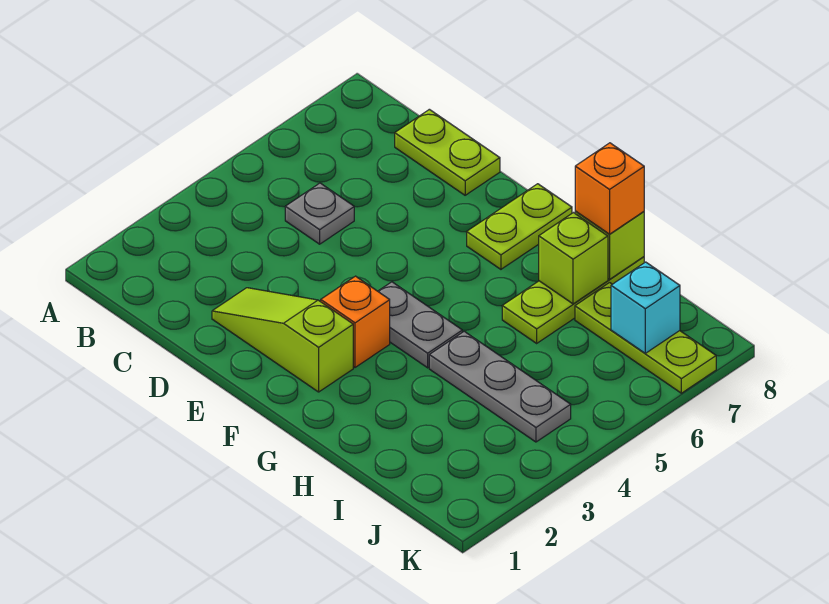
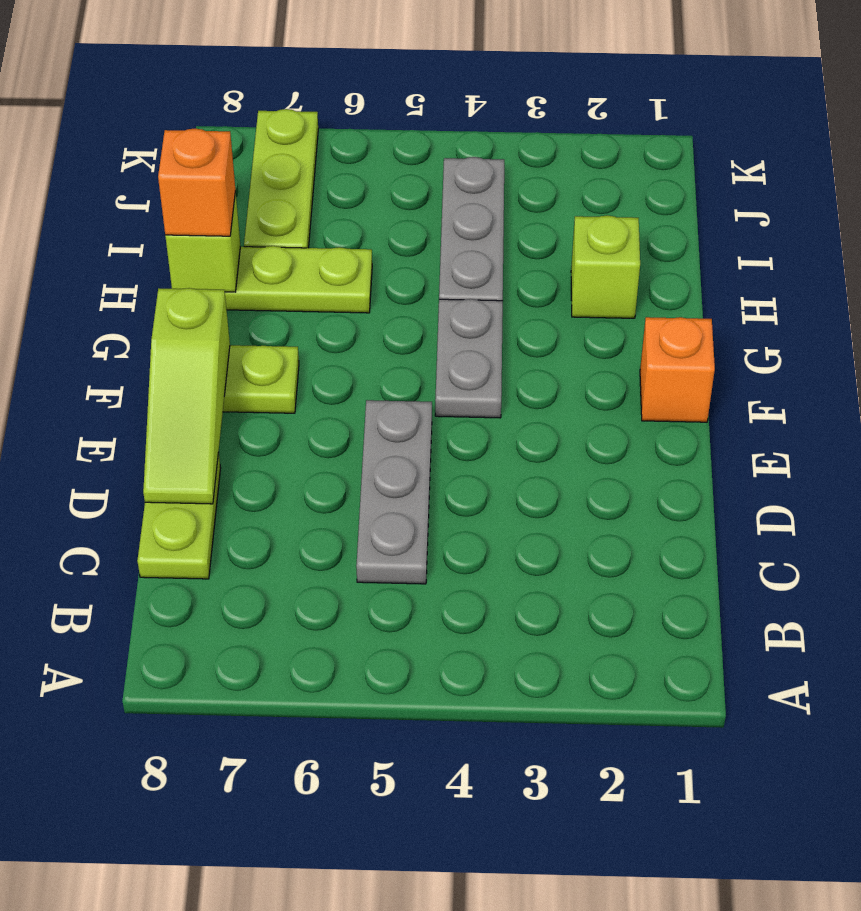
grey 1x1 plate [285,183,354,244] -> grey 1x3 plate [356,400,432,584]
lime 1x3 slope [212,288,353,392] -> lime 1x3 slope moved to [143,288,230,504]
orange 1x1 brick [321,276,390,367] -> orange 1x1 brick moved to [640,317,715,422]
lime 1x1 brick [539,213,608,304] -> lime 1x1 brick moved to [571,215,640,318]
cyan 1x1 brick [611,262,680,353] -> none

